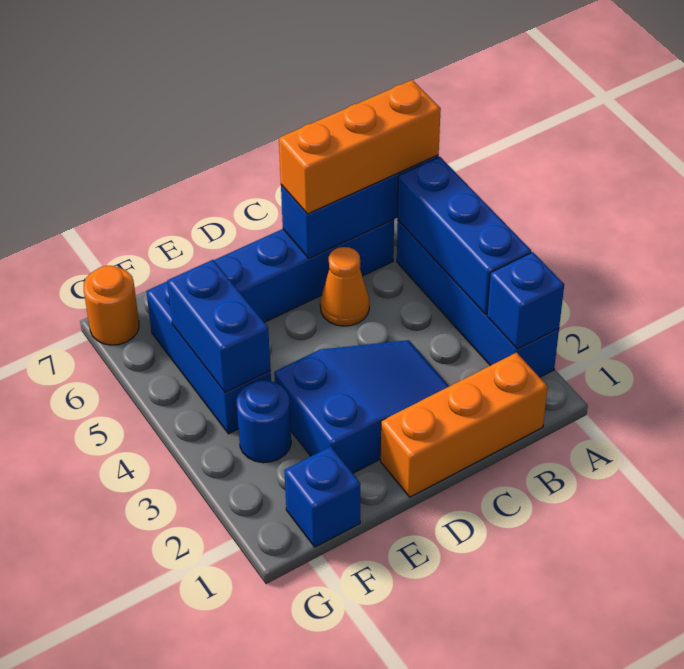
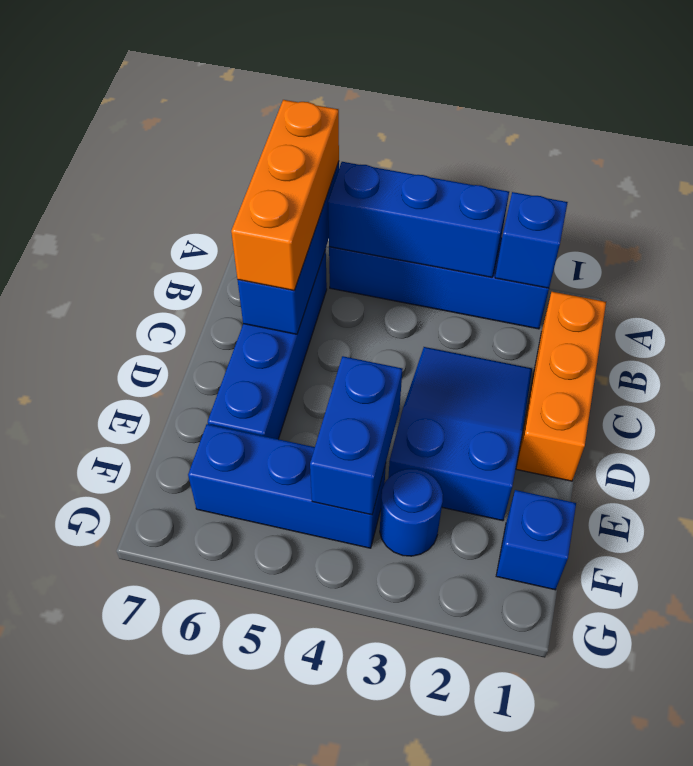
orange 1x1 cone [320,247,369,326] -> none
blue 1x2 brick [167,260,271,393] -> blue 1x2 brick turned to [310,356,402,515]
orange 1x1 round brick [84,266,139,345] -> none

